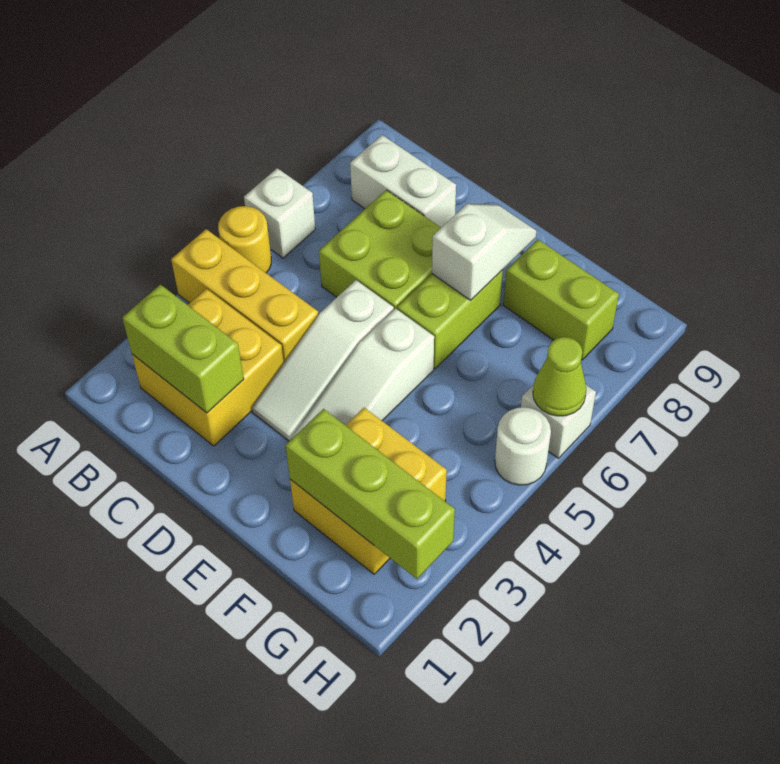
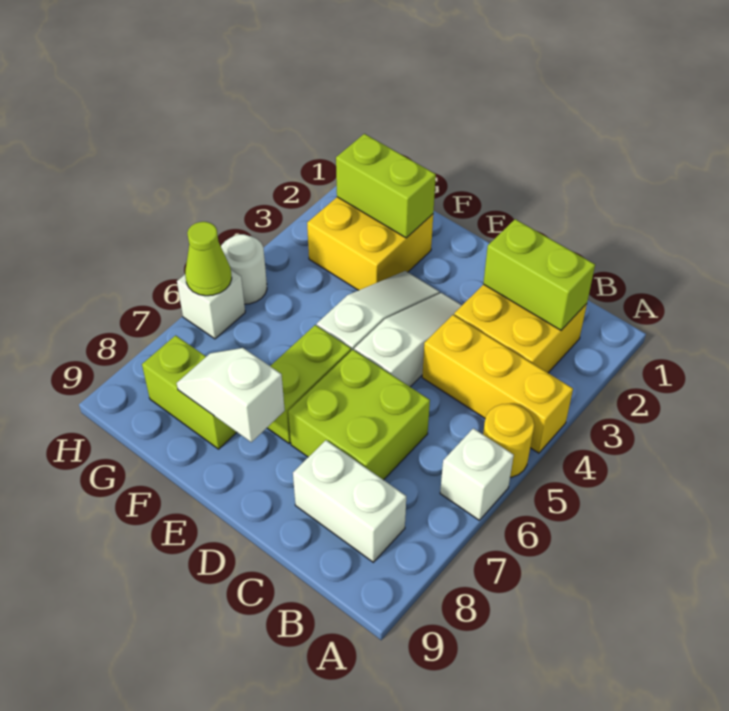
white 1x2 slope [432,204,536,300] -> white 1x2 slope turned to [177,348,285,442]
lime 1x3 brick [286,409,455,579] -> lime 1x2 brick [336,134,436,238]

